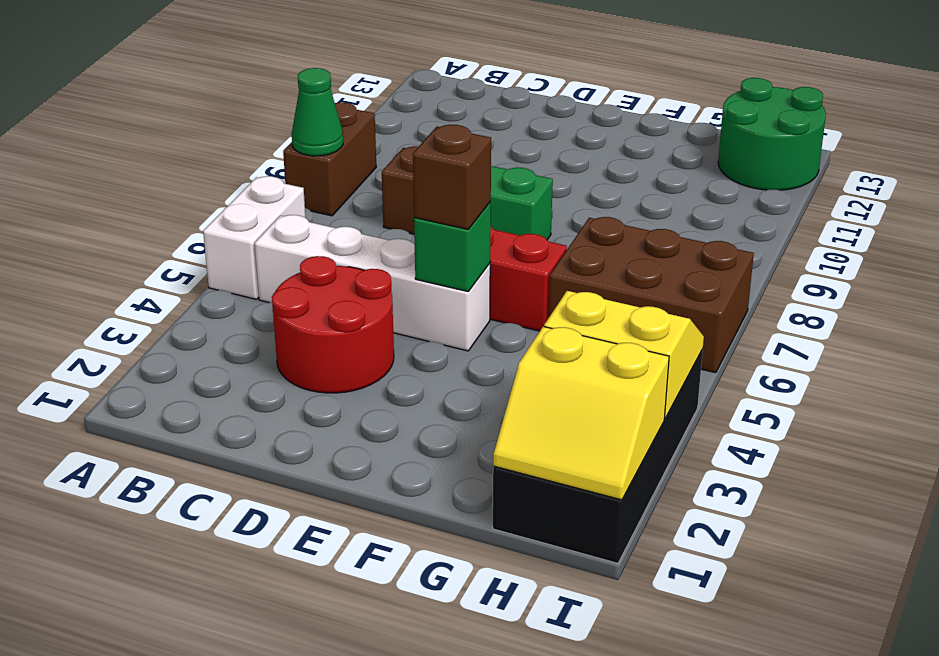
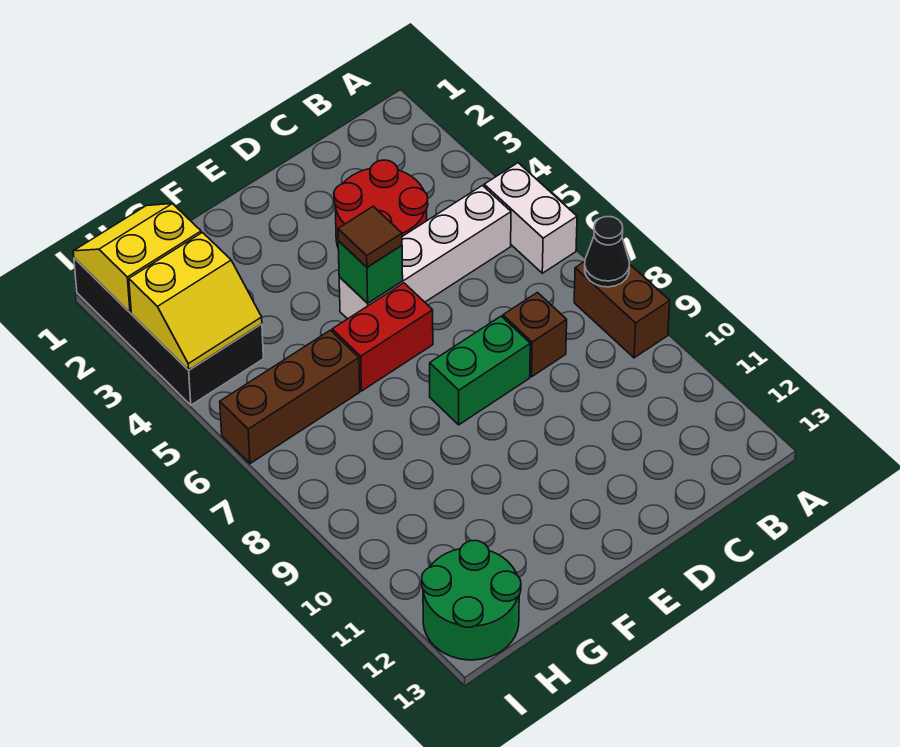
green 1x1 cone [292,68,343,156] -> black 1x1 cone [585,217,630,287]
brown 1x1 brick [413,125,491,229] -> brown 1x1 tile [338,206,402,267]
brown 2x3 brick [549,217,754,373] -> brown 1x3 brick [220,330,360,464]

